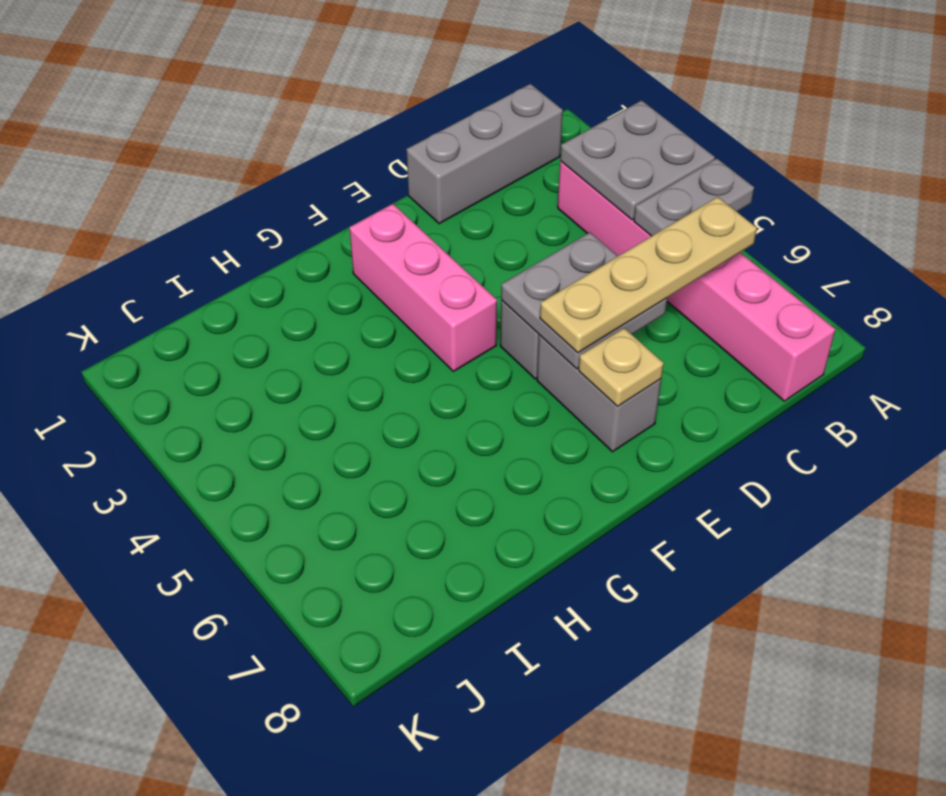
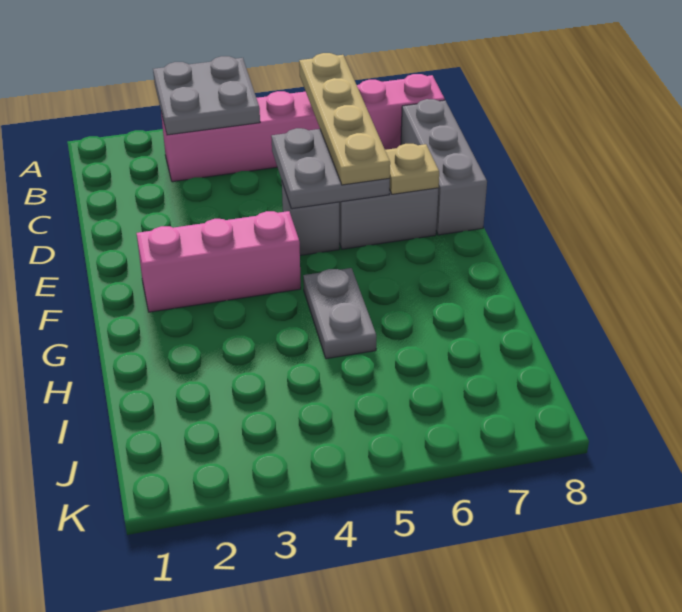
grey 1x2 plate [634,158,754,236] -> grey 1x2 plate moved to [303,268,376,359]
grey 1x3 brick [406,84,563,224] -> grey 1x3 brick moved to [401,99,487,235]

